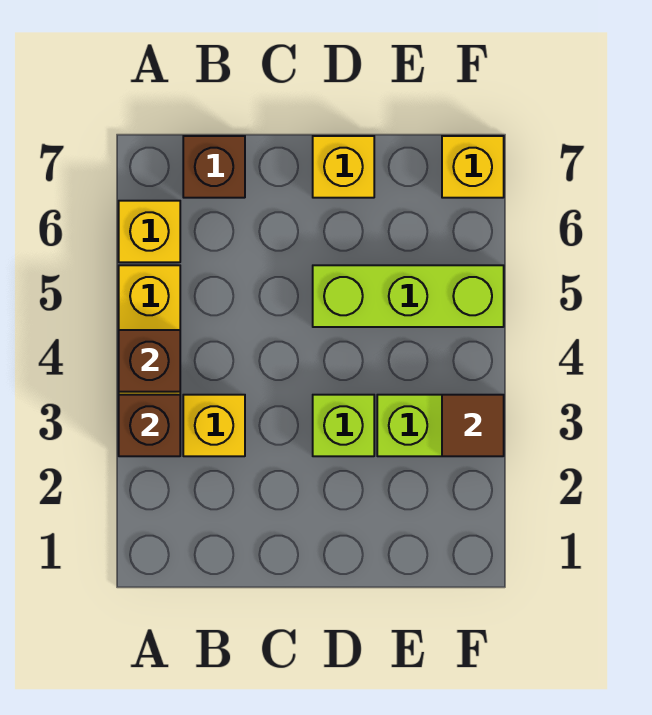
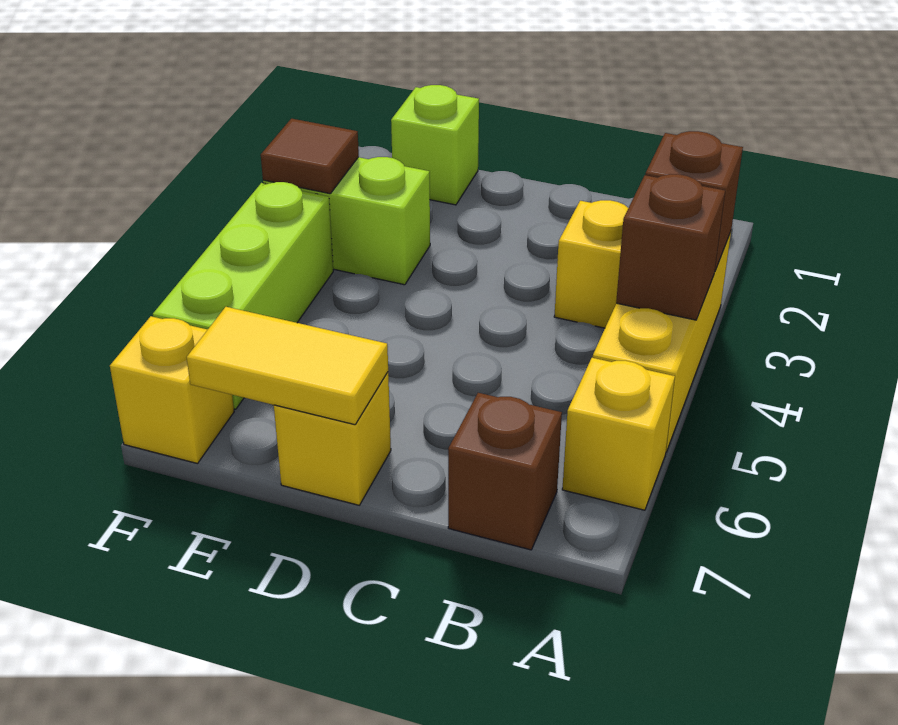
lime 1x1 brick [313,395,374,456] -> lime 1x1 brick moved to [391,85,479,205]
lime 1x3 brick [313,265,504,327] -> lime 1x3 brick turned to [153,182,333,409]
none -> yellow 1x2 tile [187,307,388,425]

